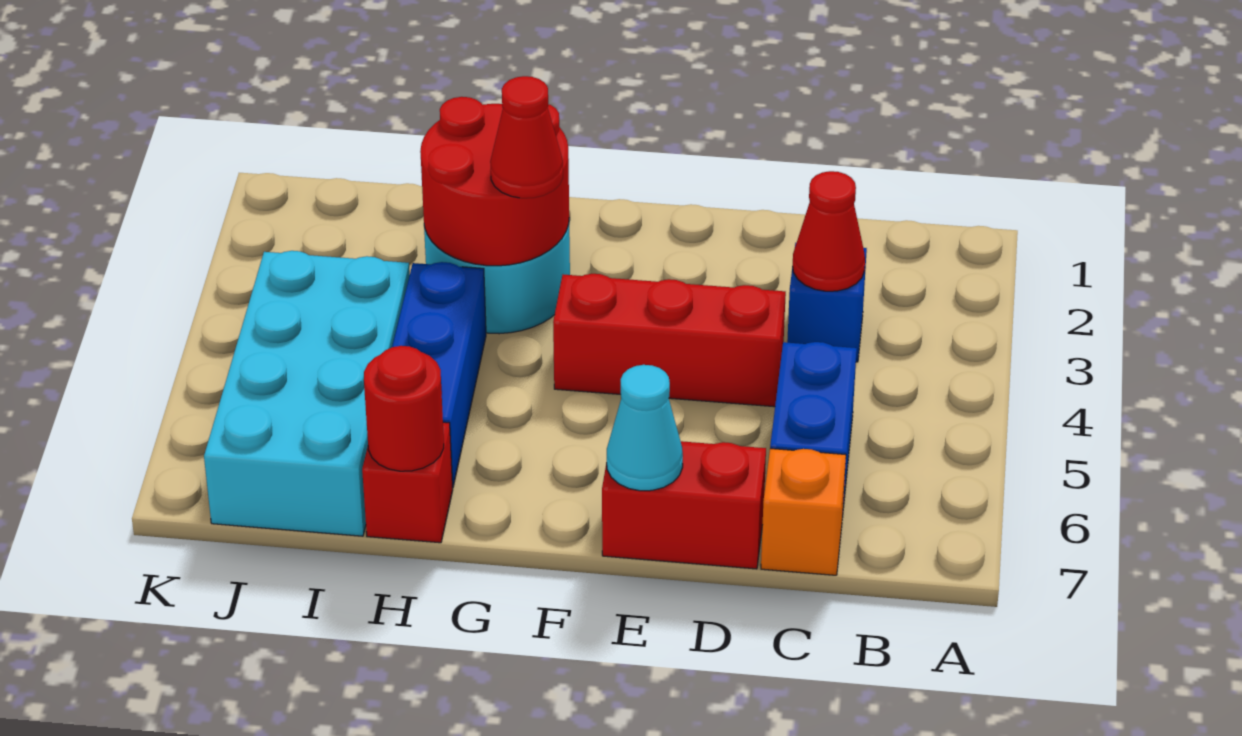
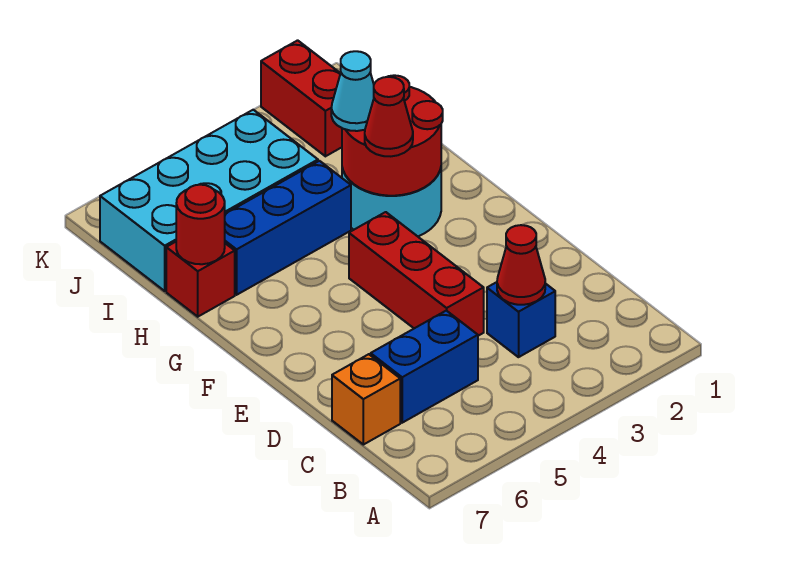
red 1x2 brick [602,441,766,569] -> red 1x2 brick moved to [261,40,342,156]
cyan 1x1 cone [607,365,683,491] -> cyan 1x1 cone moved to [331,51,374,131]

